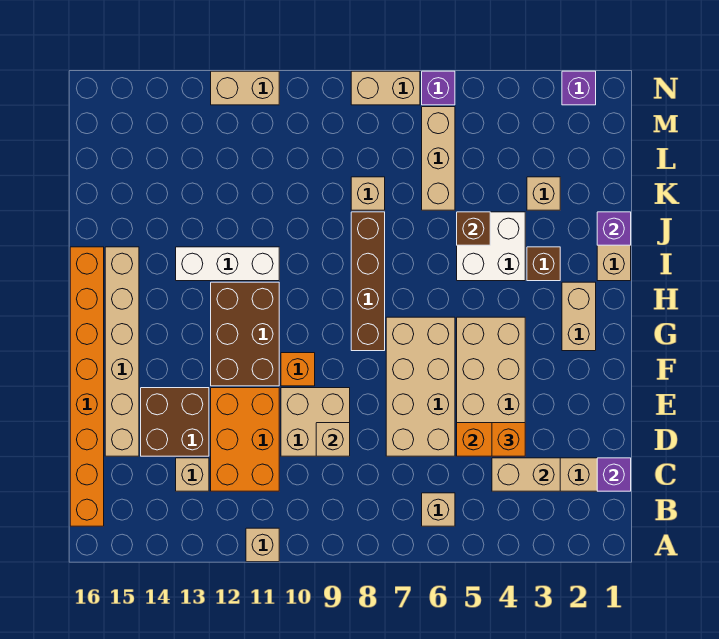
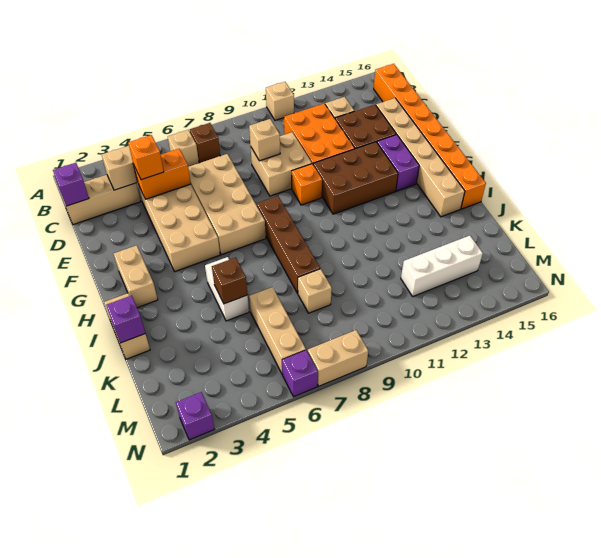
brown 2x3 brick [211,282,279,386] -> brown 2x3 brick turned to [313,142,398,214]
none -> purple 1x2 brick [377,134,419,191]
brown 1x1 brick [527,247,560,281] -> brown 1x1 brick moved to [190,123,220,163]
white 2x2 brick [457,212,525,281] -> white 1x2 brick [205,257,249,321]
white 1x3 brick [176,247,279,281] -> white 1x3 brick moved to [401,236,483,296]
tan 1x1 brick [527,177,560,210] -> none
tan 1x2 brick [211,71,279,105] -> none

